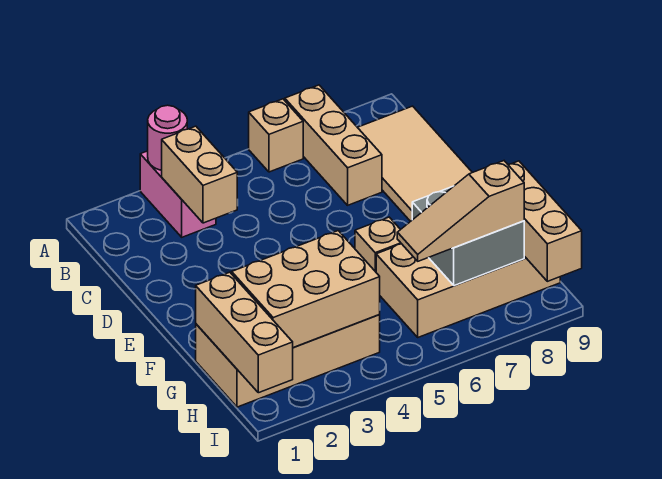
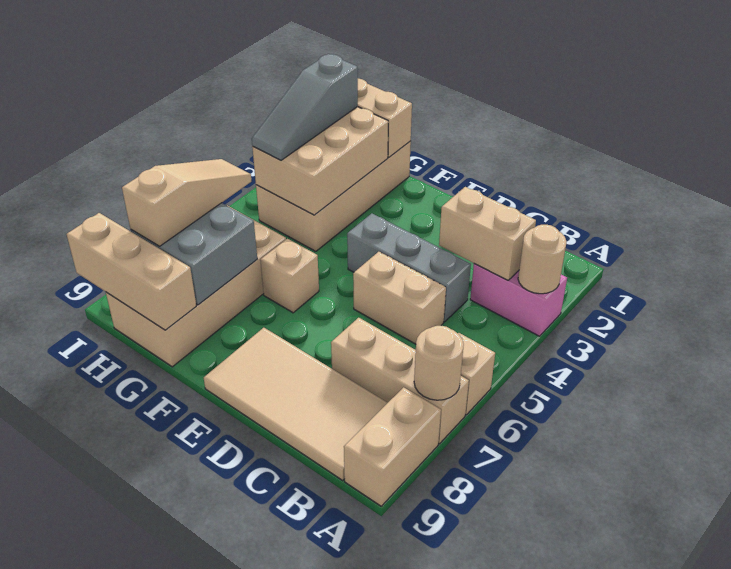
pink 1x1 round brick [148,105,187,170] -> tan 1x1 round brick [518,225,566,294]
none -> tan 1x1 round brick [414,326,464,400]
none -> tan 1x2 brick [344,387,441,506]
none -> grey 1x3 brick [347,213,471,322]
none -> tan 1x2 brick [353,252,446,344]
none -> grey 1x3 slope [252,54,358,160]

